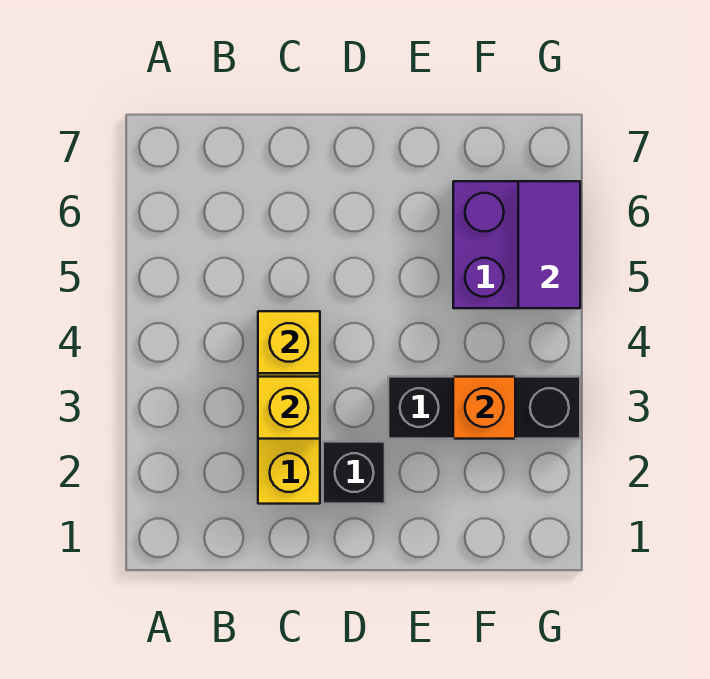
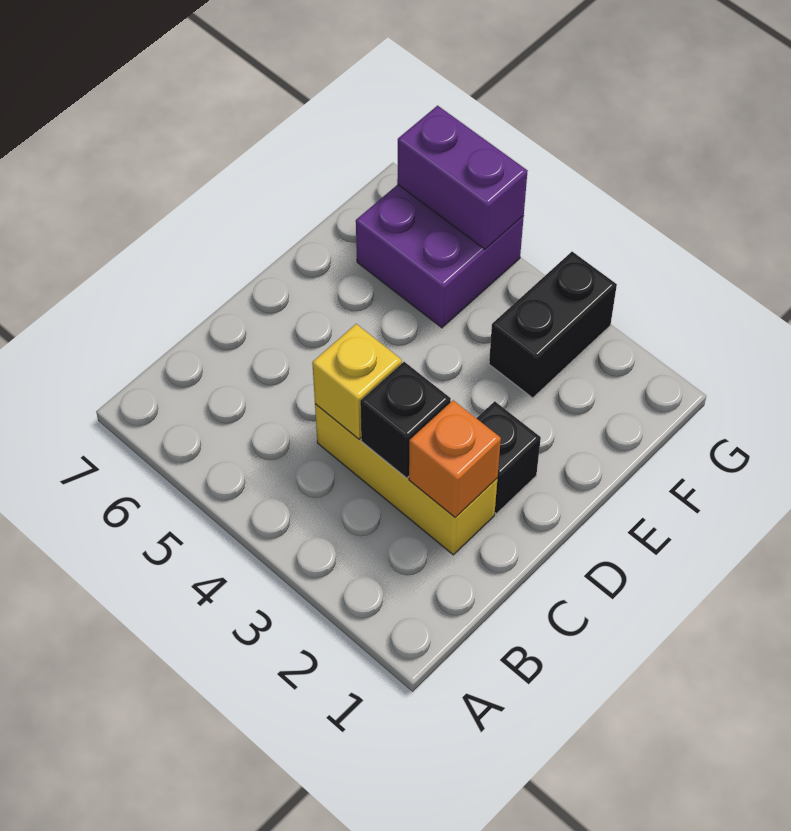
yellow 1x1 brick [258,377,320,439] -> black 1x1 brick [360,362,451,478]
black 1x3 brick [388,377,580,439] -> black 1x2 brick [489,252,617,398]
orange 1x1 brick [453,377,515,439] -> orange 1x1 brick moved to [409,400,501,518]
purple 1x2 tile [518,181,580,308] -> purple 1x2 brick [397,106,528,249]

